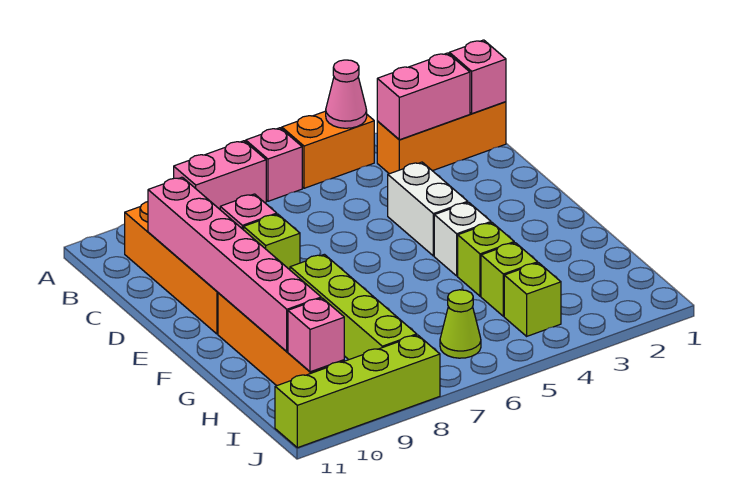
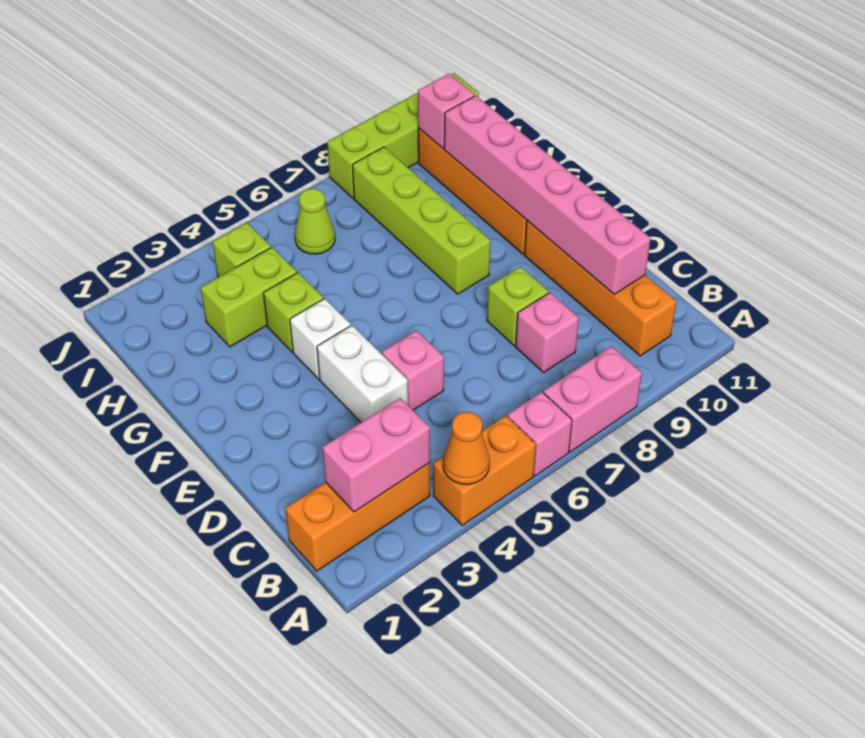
pink 1x1 cone [326,60,367,128] -> orange 1x1 cone [443,412,490,485]
pink 1x1 brick [449,40,506,114] -> pink 1x1 brick moved to [382,330,444,410]
lime 1x1 brick [481,243,538,316] -> lime 1x2 brick [201,247,297,347]

